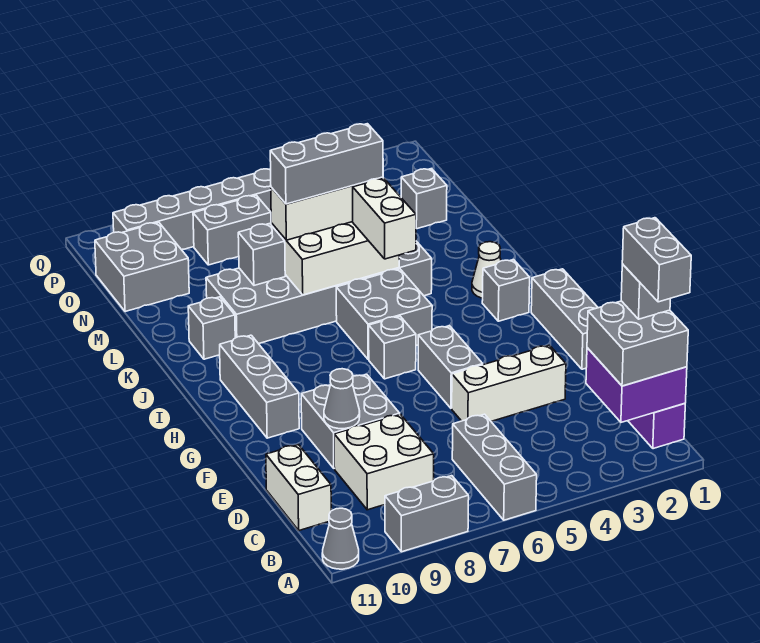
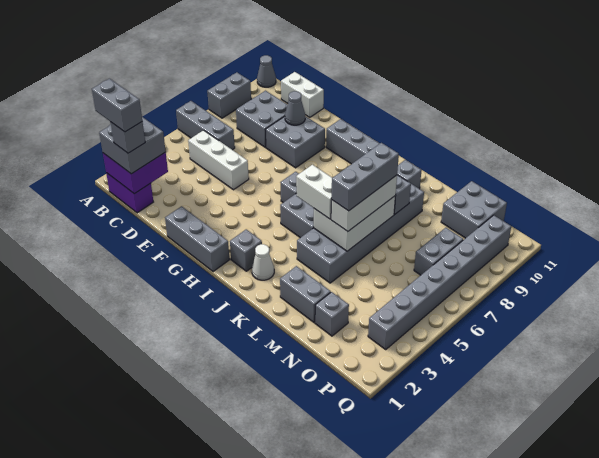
white 2x2 brick [334,414,434,510] -> grey 2x2 brick [236,91,287,147]
white 1x3 brick [452,345,566,421] -> white 1x3 brick turned to [188,130,249,190]
grey 1x2 brick [418,326,483,408] -> grey 1x2 brick moved to [280,266,331,322]

